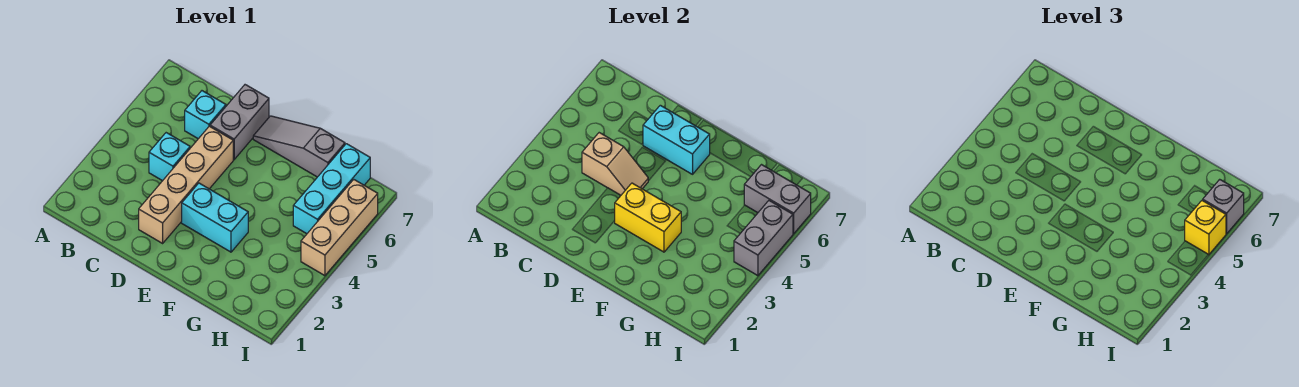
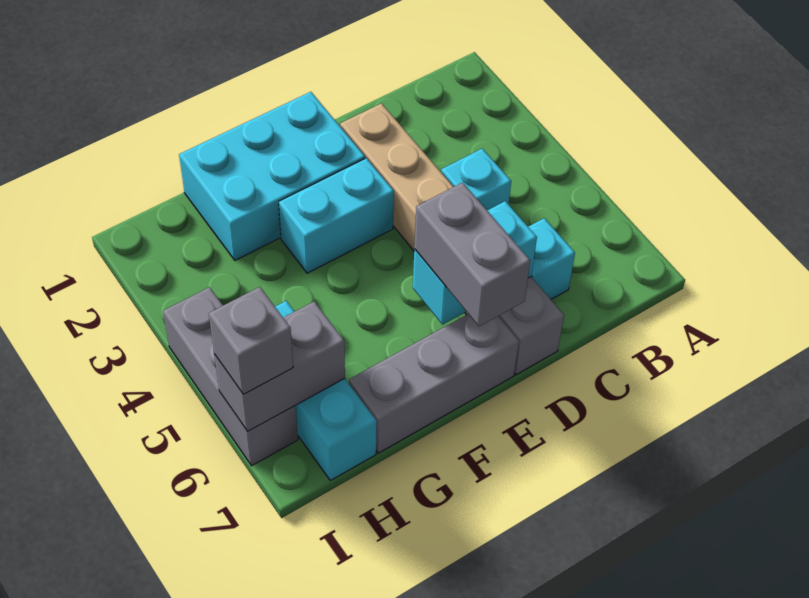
tan 1x2 slope [582,133,648,195] -> none
none -> cyan 2x3 brick [179,92,365,260]
yellow 1x2 brick [615,183,681,252] -> none
grey 1x3 slope [253,116,345,177] -> grey 1x3 brick [349,314,519,453]
tan 1x3 brick [301,179,378,276] -> grey 1x3 brick [163,287,298,466]
grey 1x2 brick [734,201,793,276] -> grey 1x2 brick moved to [414,182,530,326]
yellow 1x1 brick [1185,200,1226,255] -> none

